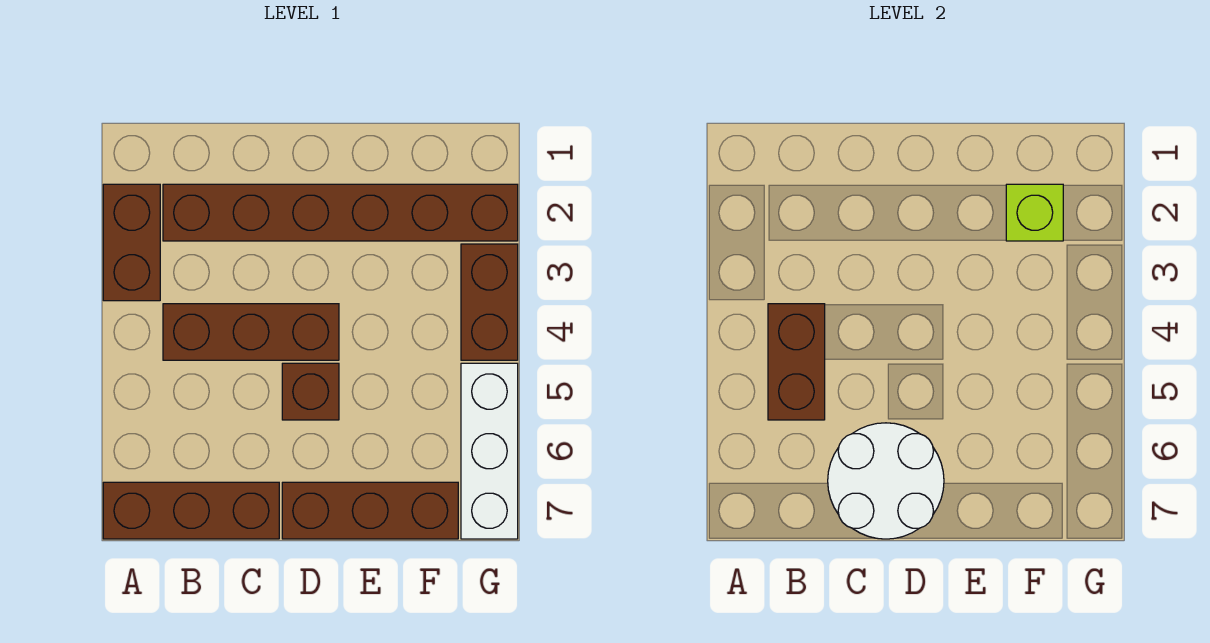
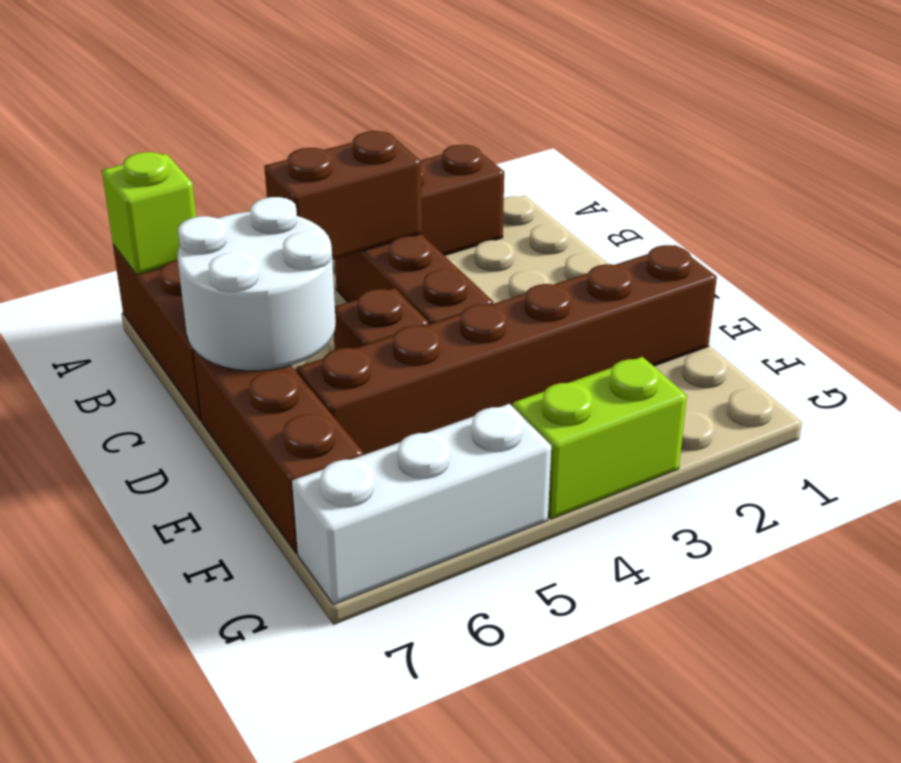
brown 1x6 brick [163,184,518,241] -> brown 1x6 brick turned to [297,245,717,455]
lime 1x1 brick [1006,184,1063,241] -> lime 1x1 brick moved to [102,152,196,275]
brown 1x2 brick [461,244,518,360] -> lime 1x2 brick [513,357,687,519]

